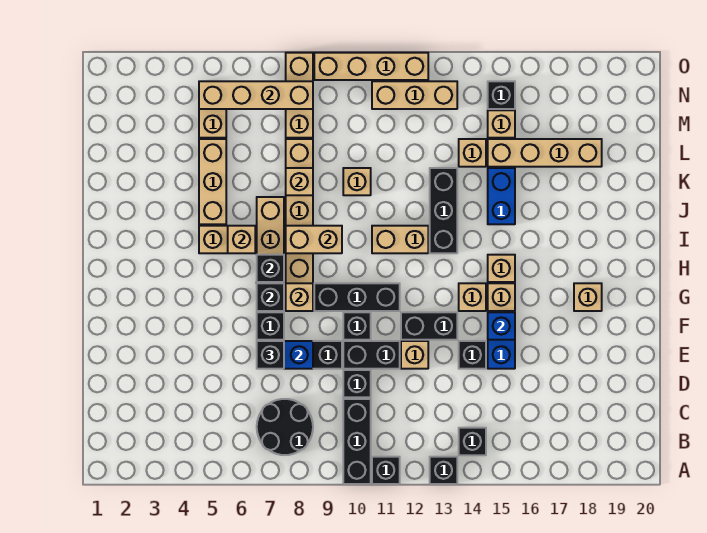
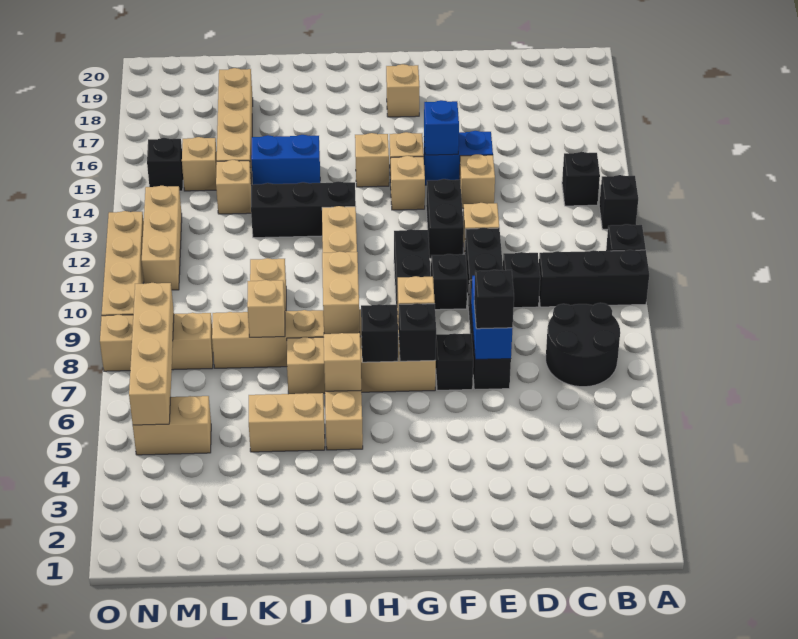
black 1x1 brick [459,341,486,369] -> tan 1x1 brick [459,154,495,208]
tan 1x3 brick [199,139,226,224] -> tan 1x2 brick [249,393,325,452]

